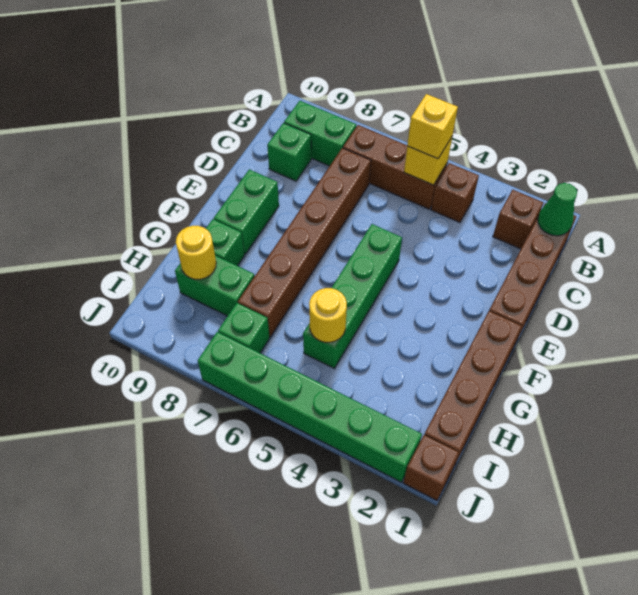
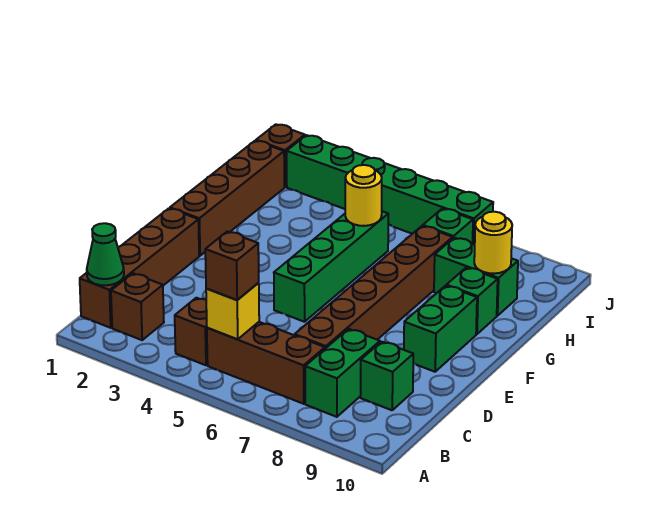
yellow 1x1 brick [407,94,458,159] -> brown 1x1 brick [205,232,259,300]
green 1x2 brick [284,101,356,166] -> green 1x2 brick turned to [305,329,380,417]

